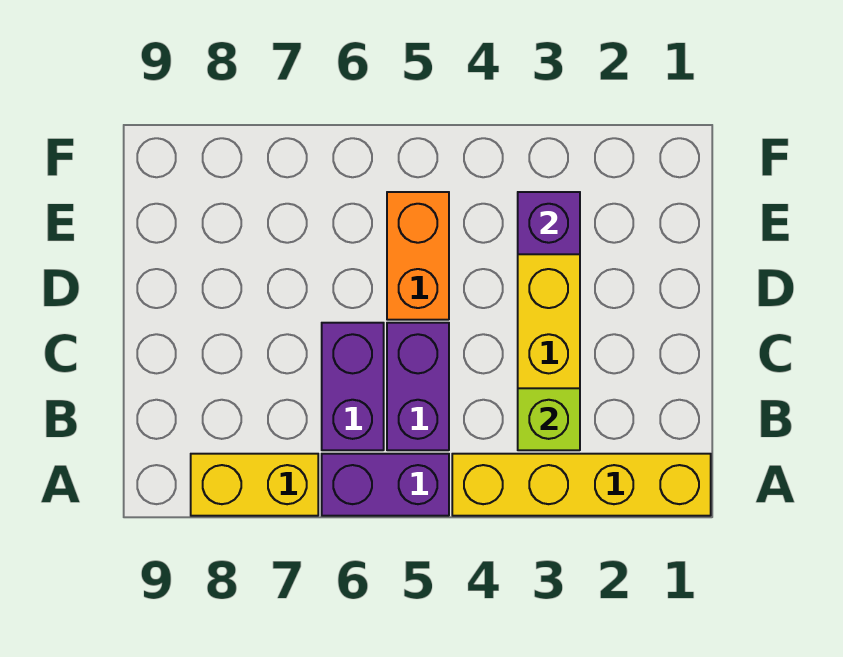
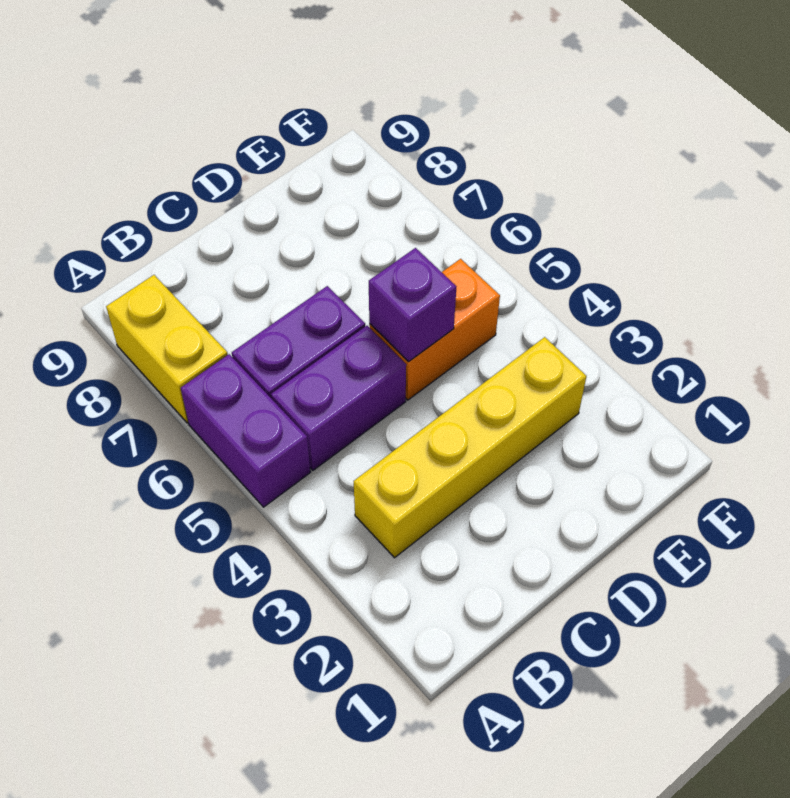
yellow 1x4 brick [452,454,711,516] -> none
lime 1x1 brick [518,388,580,450] -> none
purple 1x1 brick [518,192,580,254] -> purple 1x1 brick moved to [369,248,456,361]

